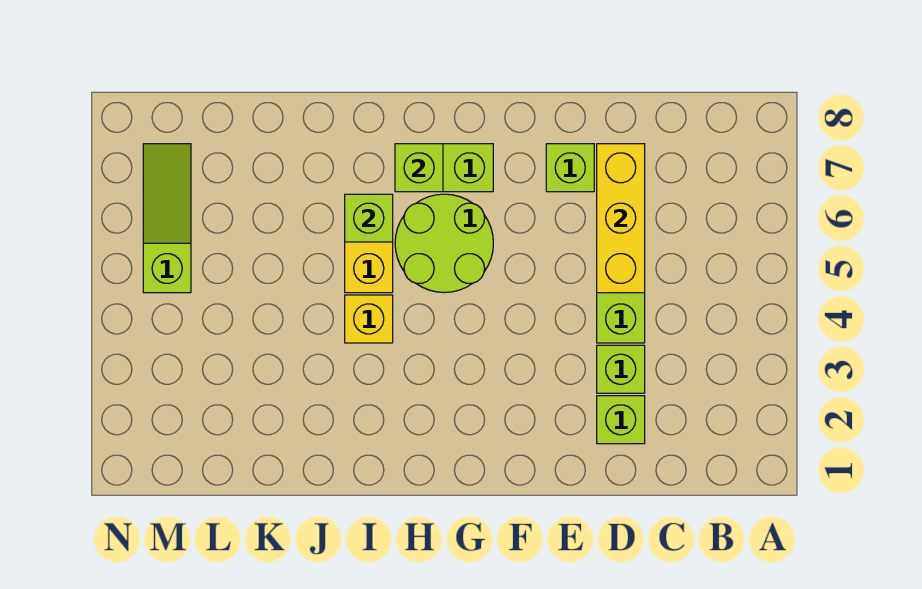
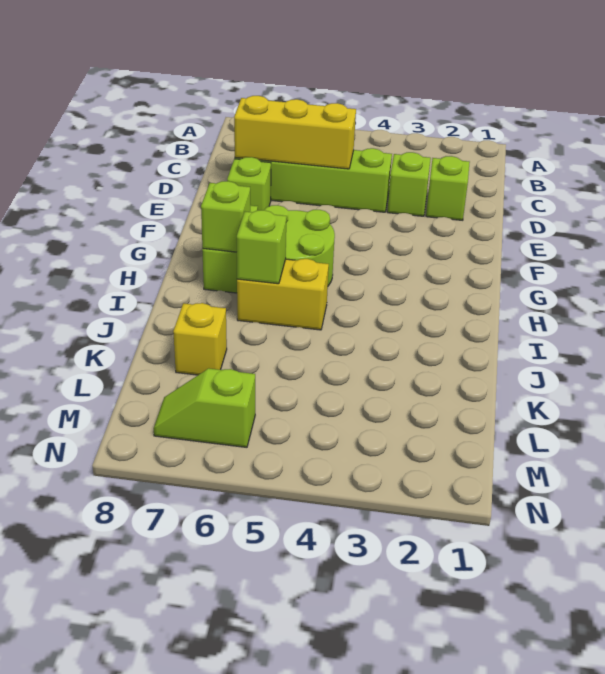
yellow 1x1 brick [345,295,393,343] -> yellow 1x1 brick moved to [173,303,227,375]
lime 1x3 slope [143,144,191,293] -> lime 1x2 slope [154,368,255,447]

